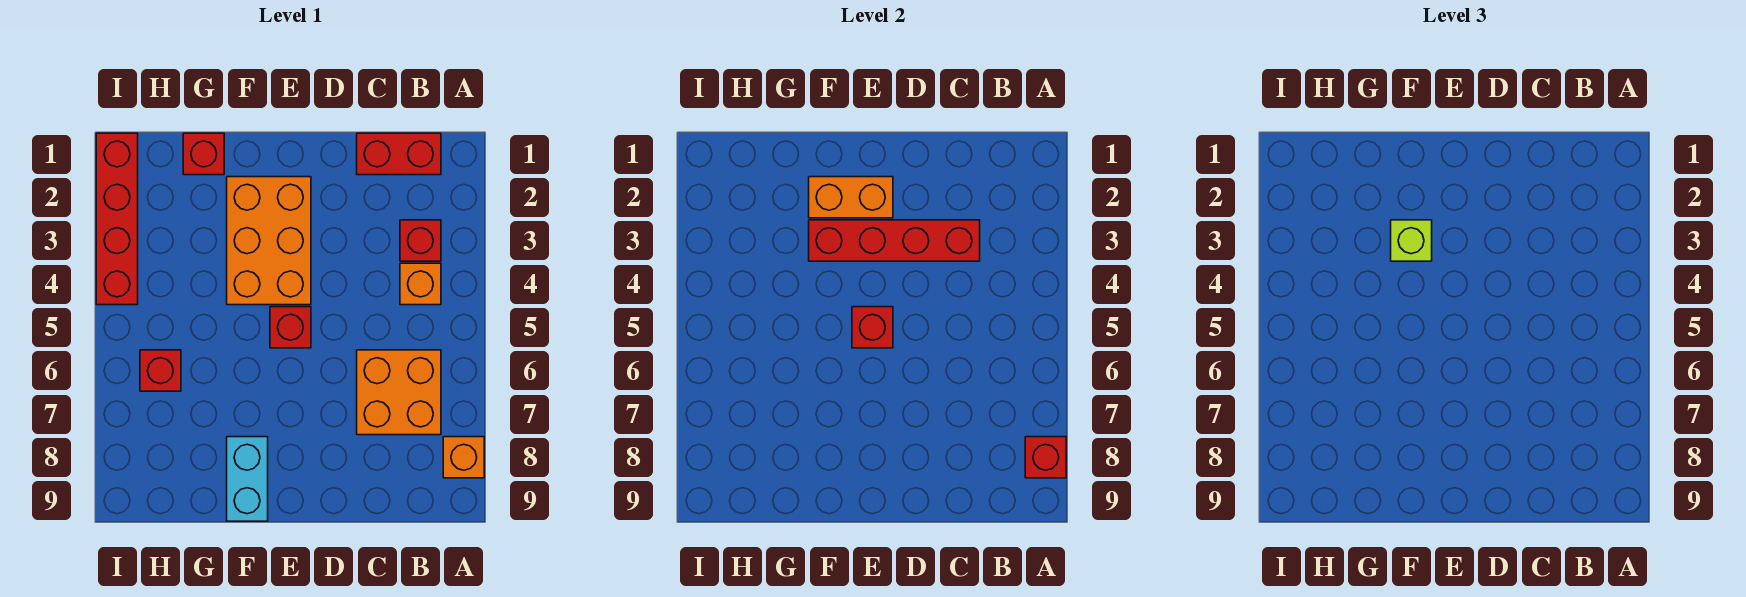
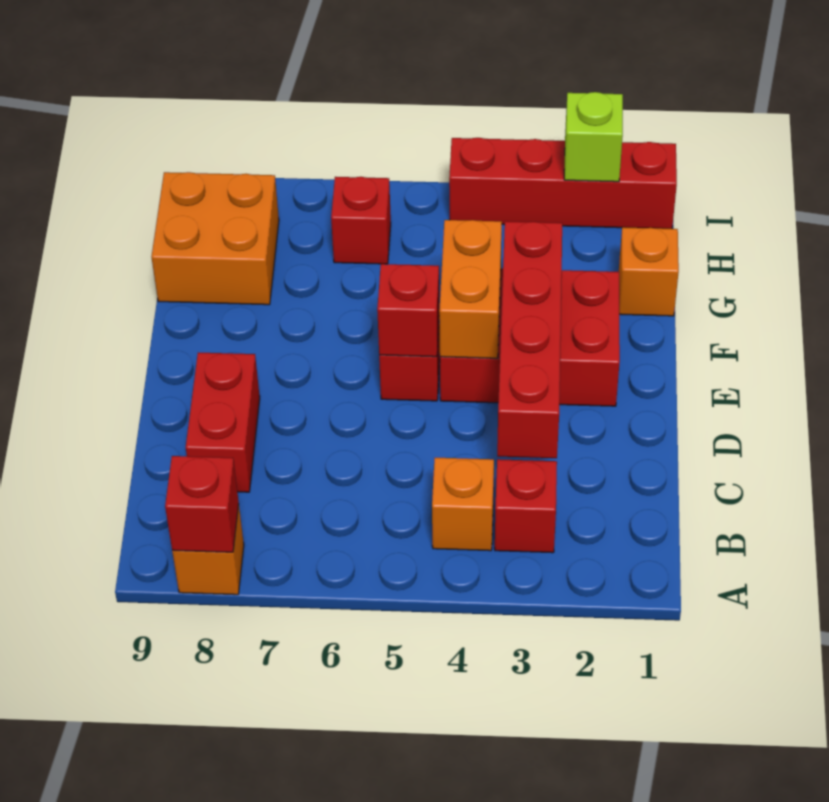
red 1x2 brick [357,133,441,175] -> red 1x2 brick moved to [186,353,260,492]
orange 2x2 brick [357,350,441,435] -> orange 2x2 brick moved to [151,172,279,305]
orange 2x3 brick [227,177,311,305] -> red 2x3 brick [440,269,620,406]
orange 1x2 brick [809,177,893,218] -> orange 1x2 brick moved to [439,220,502,358]
lime 1x1 brick [1391,220,1432,261] -> lime 1x1 brick moved to [564,92,623,182]
cyan 1x2 brick [227,437,268,521] -> none
red 1x1 brick [183,133,224,175] -> orange 1x1 brick [619,227,679,316]

